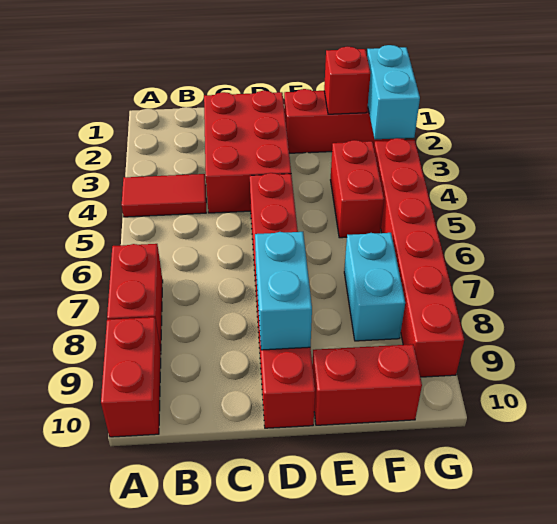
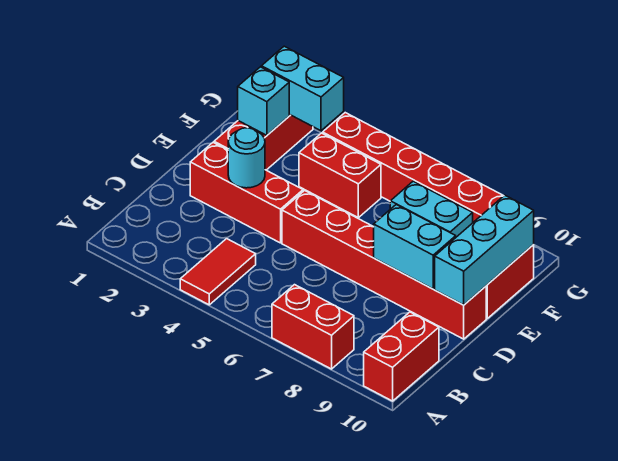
red 1x2 brick [101,317,161,437] -> red 1x2 brick turned to [364,312,439,401]
red 2x3 brick [204,91,291,213] -> red 1x3 brick [190,143,303,243]
none -> cyan 1x1 round brick [228,128,265,188]
none -> cyan 1x3 brick [435,195,534,305]
red 1x1 brick [324,47,371,114] -> cyan 1x1 brick [238,67,289,135]

